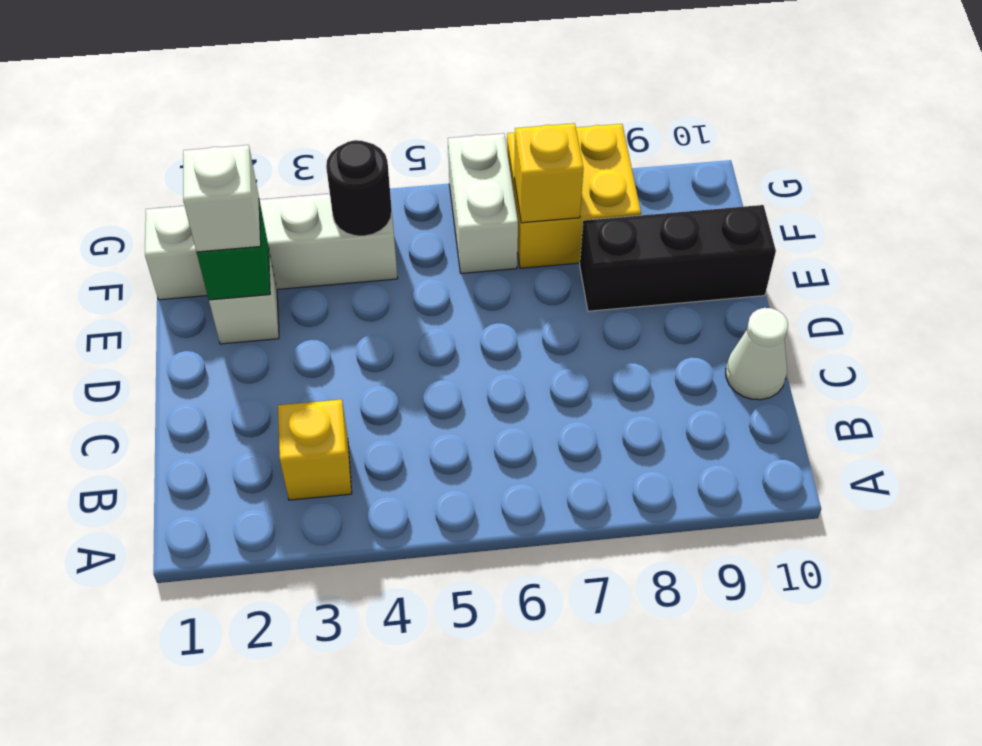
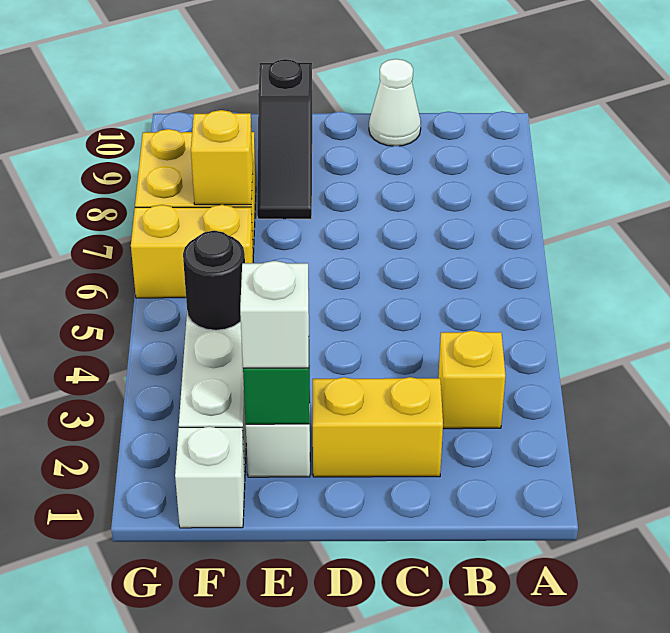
none -> yellow 1x2 brick [313,377,443,477]
black 1x3 brick [580,205,776,311] -> black 1x3 slope [257,59,312,219]
white 1x2 brick [448,133,518,273] -> yellow 1x2 brick [131,205,253,298]

